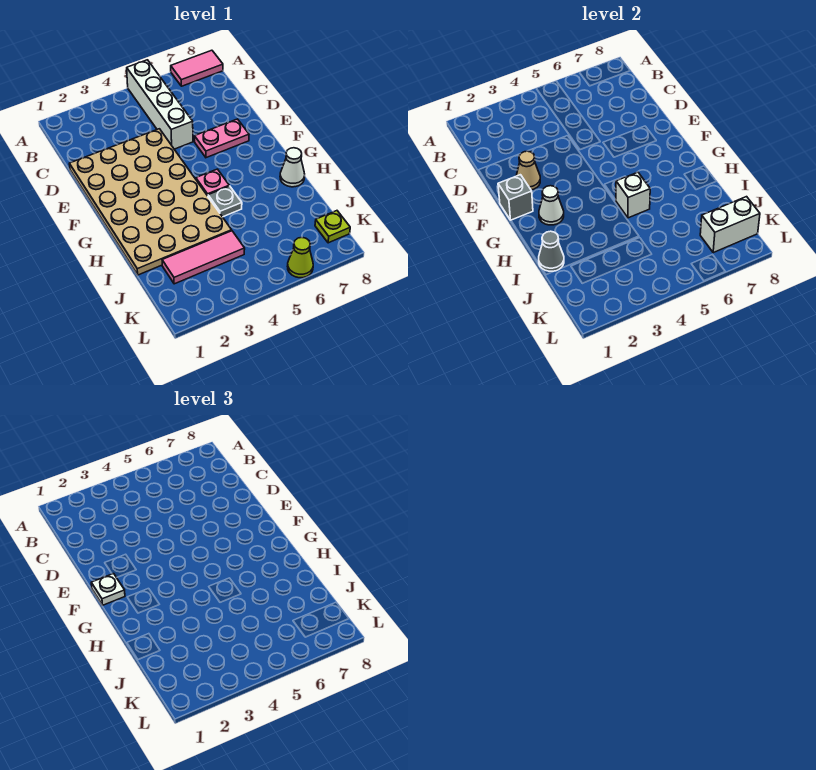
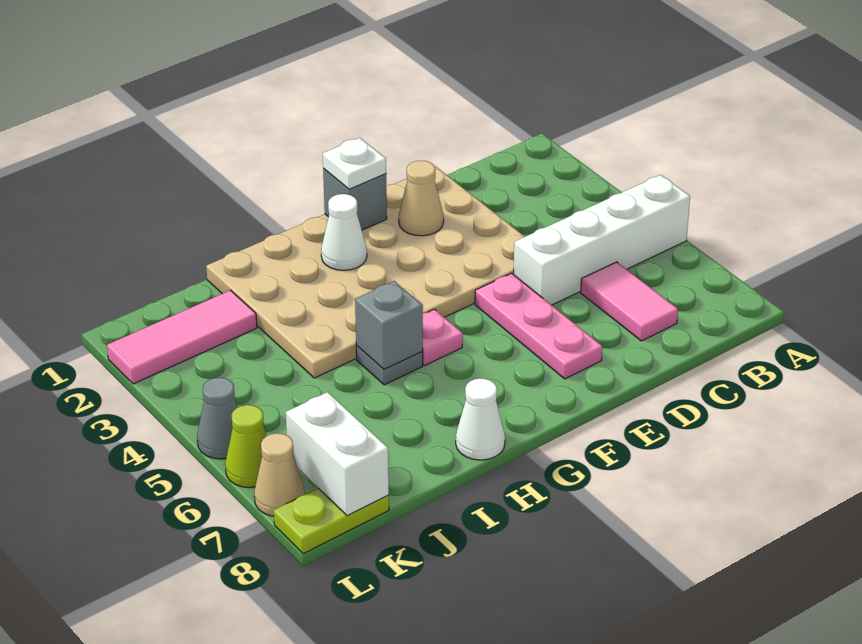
pink 1x2 tile [171,50,223,86] -> pink 1x2 tile moved to [581,262,678,341]
pink 1x2 plate [195,119,249,158] -> pink 1x3 plate [475,273,602,379]
white 1x1 brick [616,172,650,218] -> grey 1x1 brick [355,281,423,369]
grey 1x1 cone [539,231,564,271] -> grey 1x1 cone moved to [197,378,238,459]
pink 1x3 tile [162,231,245,284] -> pink 1x3 tile turned to [107,290,257,384]
lime 1x1 plate [315,211,350,243] -> lime 1x2 plate [274,488,389,554]
none -> tan 1x1 cone [254,433,305,516]

